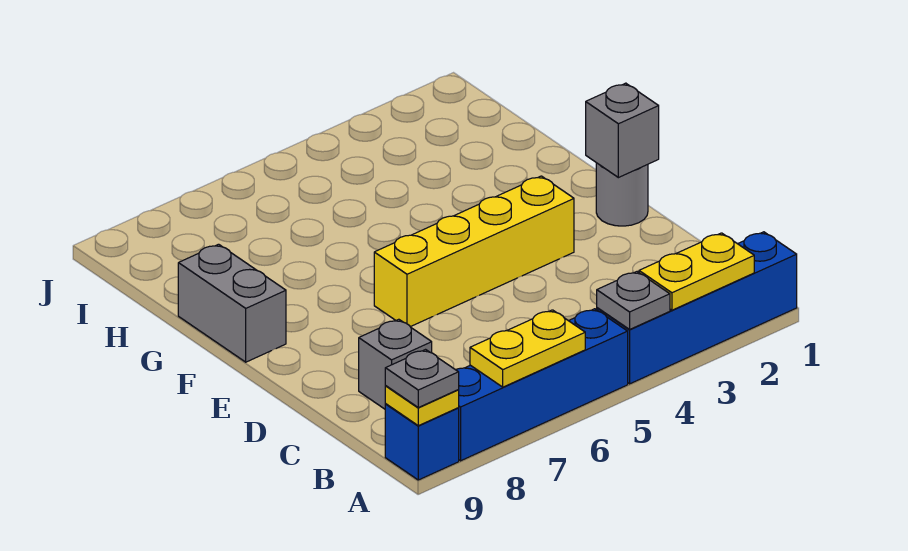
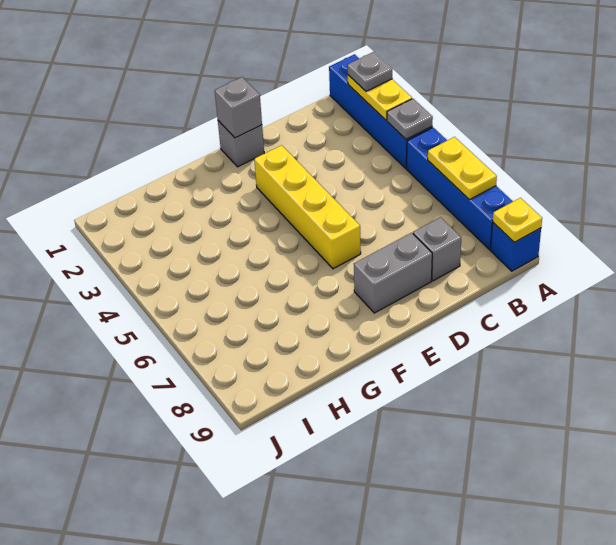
grey 1x1 plate [385,350,459,407] -> grey 1x1 plate moved to [347,52,392,91]
grey 1x1 round brick [596,163,648,226] -> grey 1x1 brick [218,121,264,167]
grey 1x2 brick [178,244,286,362] -> grey 1x2 brick moved to [354,233,432,313]

